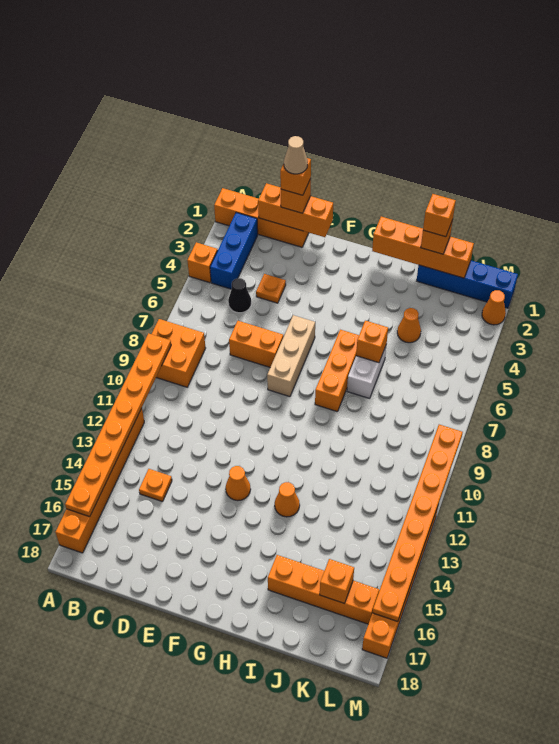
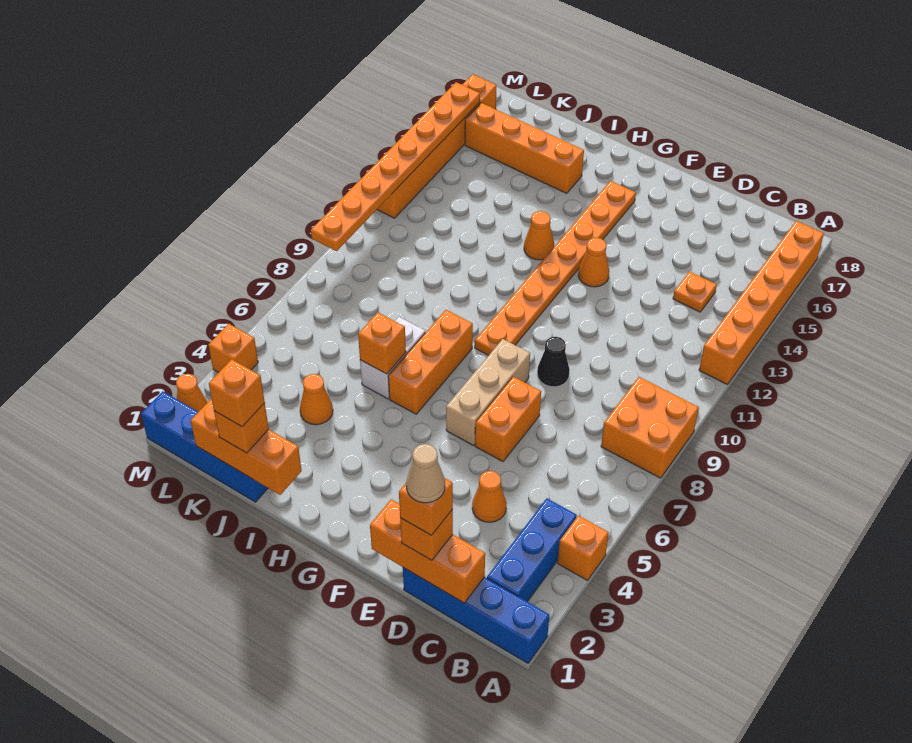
orange 1x4 brick [214,188,309,247] -> blue 1x4 brick [403,568,549,663]
orange 1x8 plate [65,333,171,517] -> orange 1x8 plate moved to [475,181,636,355]
black 1x1 cone [228,278,251,313] -> black 1x1 cone moved to [537,337,570,387]
orange 1x1 plate [256,274,286,303] -> orange 1x1 cone [472,471,507,522]
orange 1x2 brick [229,321,283,367] -> orange 1x2 brick turned to [475,377,541,462]
orange 1x4 brick [372,217,474,278] -> orange 1x3 brick [191,399,302,495]
orange 1x1 brick [320,559,354,604] -> orange 1x1 brick moved to [208,324,258,373]

